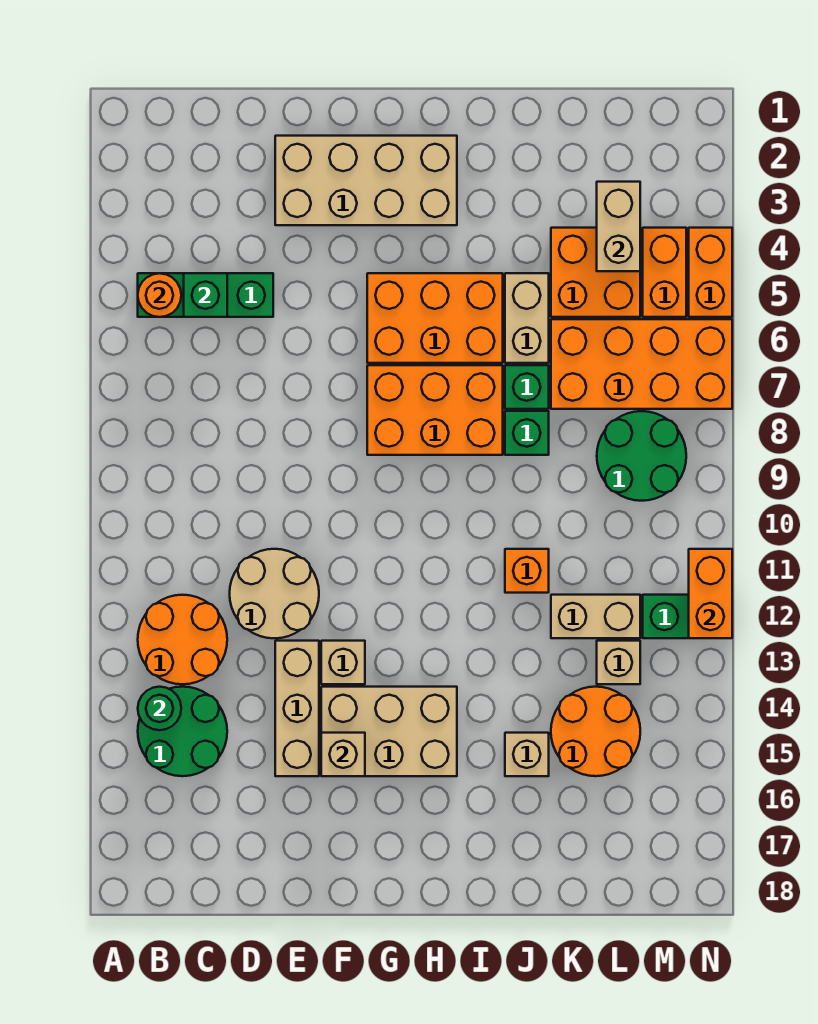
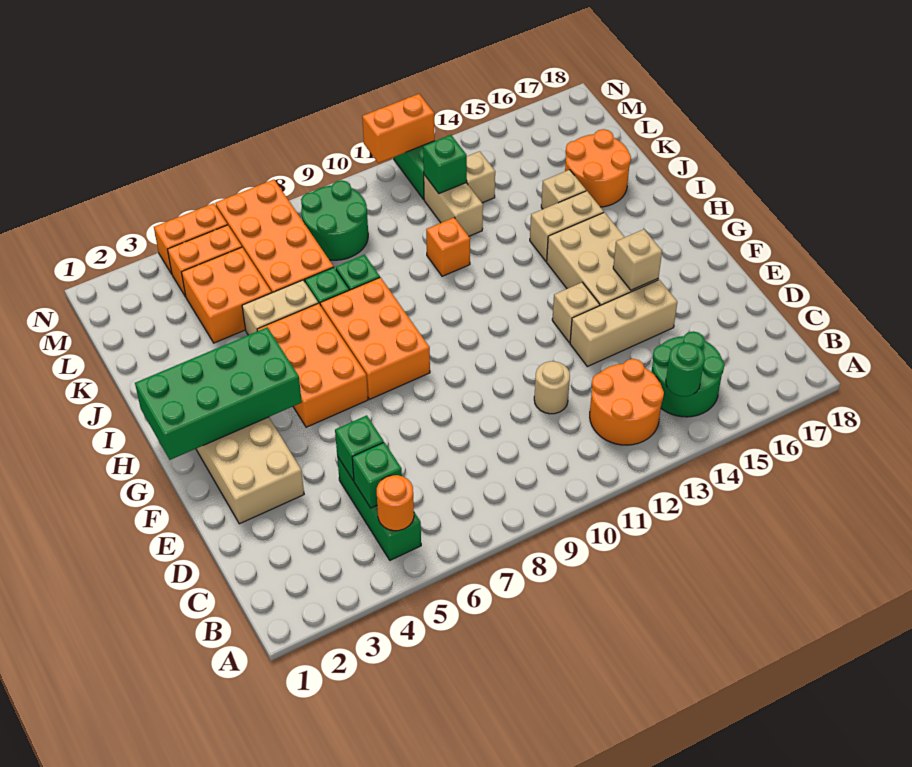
none -> green 1x1 brick [335,415,384,481]
tan 2x2 round brick [230,549,319,638] -> tan 1x1 round brick [534,361,570,414]
none -> green 2x4 brick [135,327,302,460]
orange 2x2 round brick [551,687,640,776] -> orange 2x2 round brick moved to [565,129,631,207]
tan 1x2 brick [597,182,640,271] -> tan 1x2 brick moved to [530,191,604,261]
none -> green 1x1 brick [423,135,467,194]

